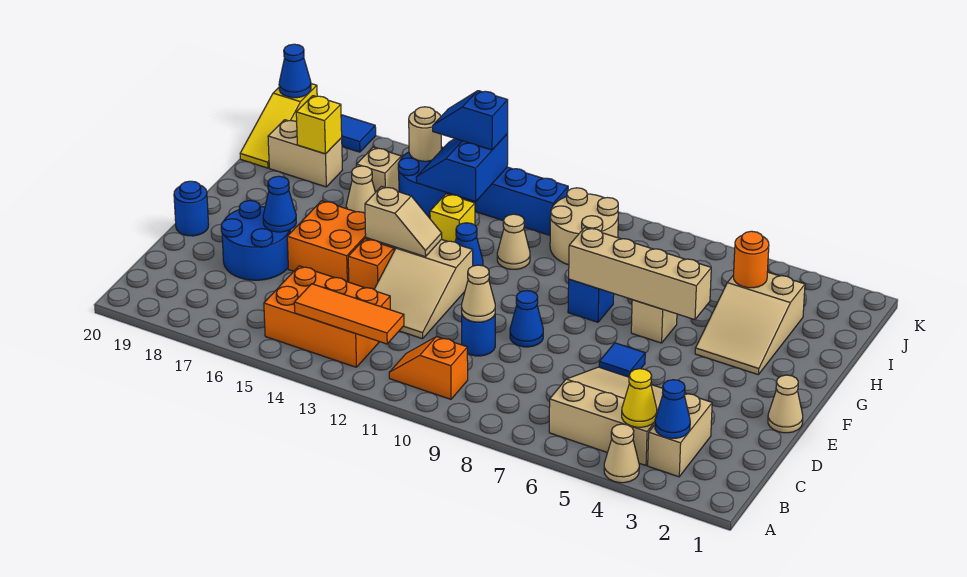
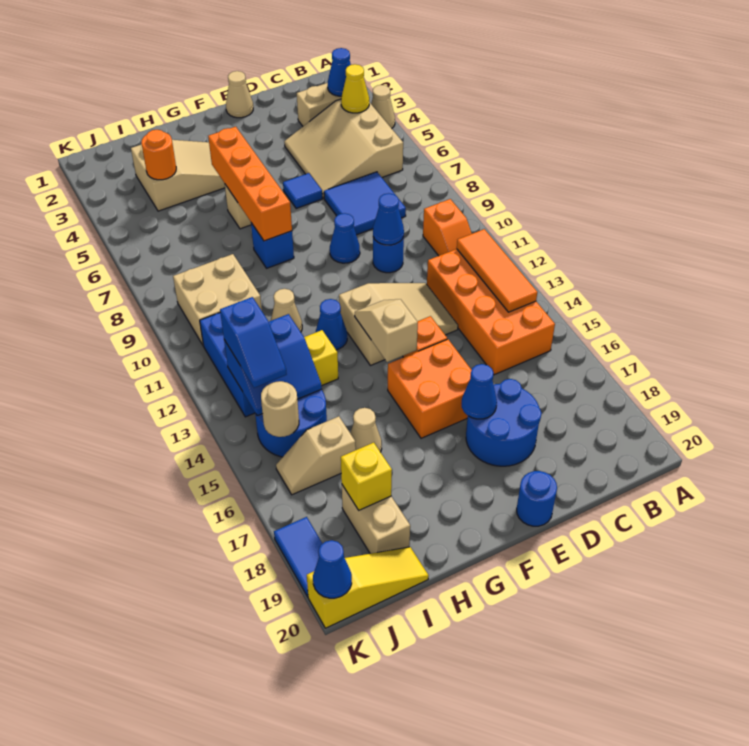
orange 2x3 brick [264,266,390,367] -> orange 2x4 brick [427,249,555,375]
none -> blue 2x2 tile [324,172,406,235]
tan 1x1 cone [462,265,495,322] -> blue 1x1 cone [373,193,404,245]
tan 1x4 brick [569,228,711,320] -> orange 1x4 brick [208,127,292,241]
tan 2x2 round brick [550,188,618,265] -> tan 2x2 brick [173,254,262,346]

